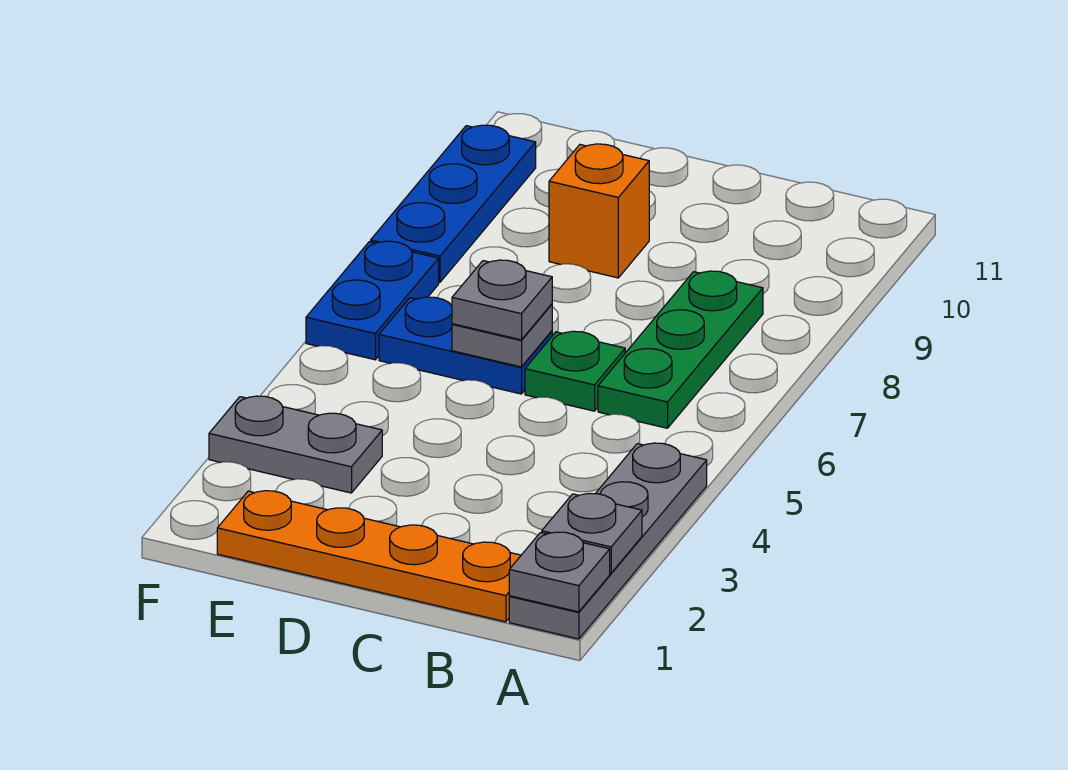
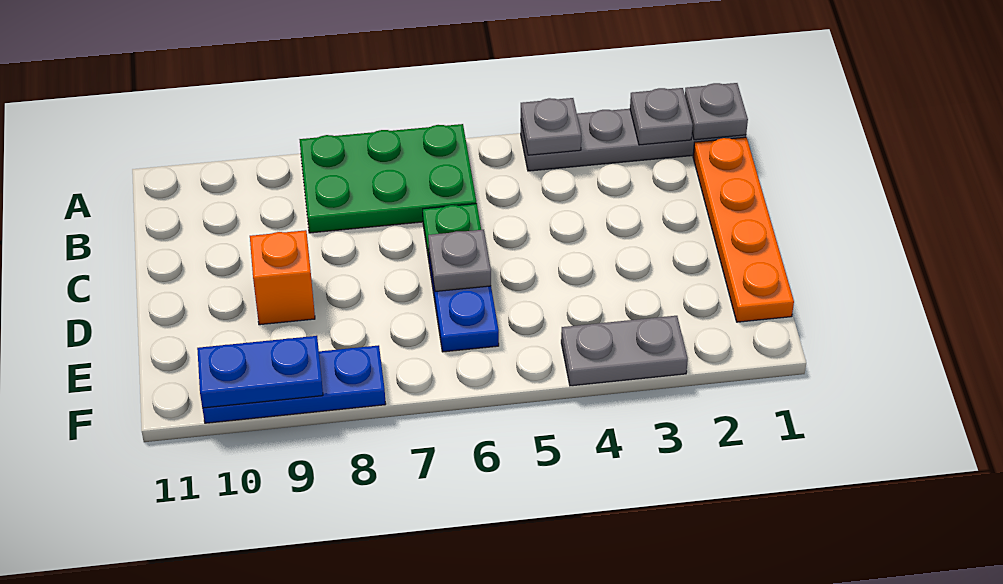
green 1x3 plate [598,271,763,428] -> green 2x3 plate [299,124,476,233]
grey 1x1 plate [452,260,552,340] -> grey 1x1 plate moved to [521,98,581,155]
grey 1x2 plate [209,396,382,493] -> grey 1x2 plate turned to [561,316,688,386]
blue 1x2 plate [306,241,439,360] -> blue 1x2 plate moved to [197,336,323,408]

